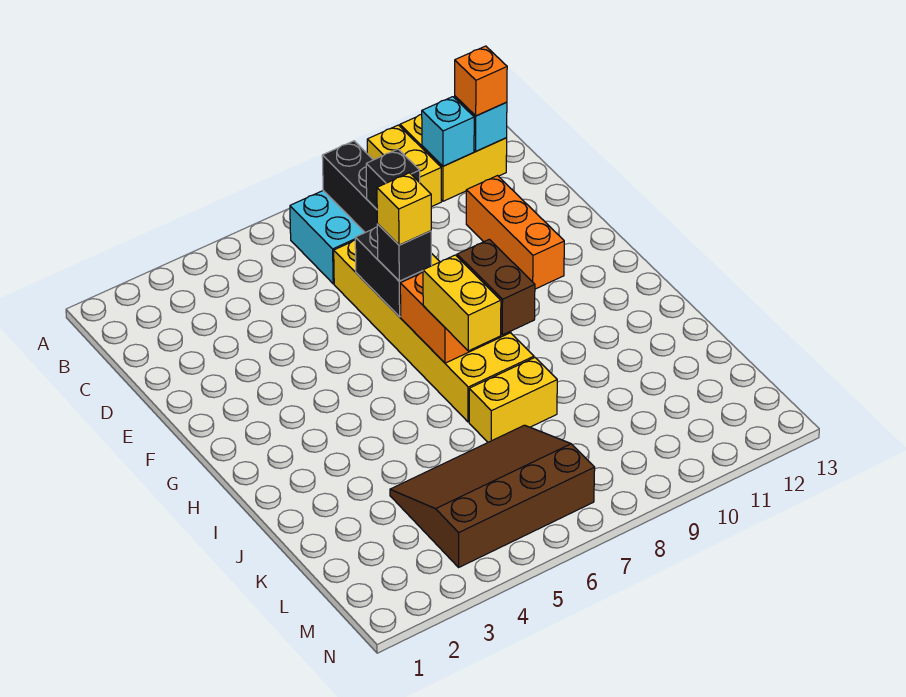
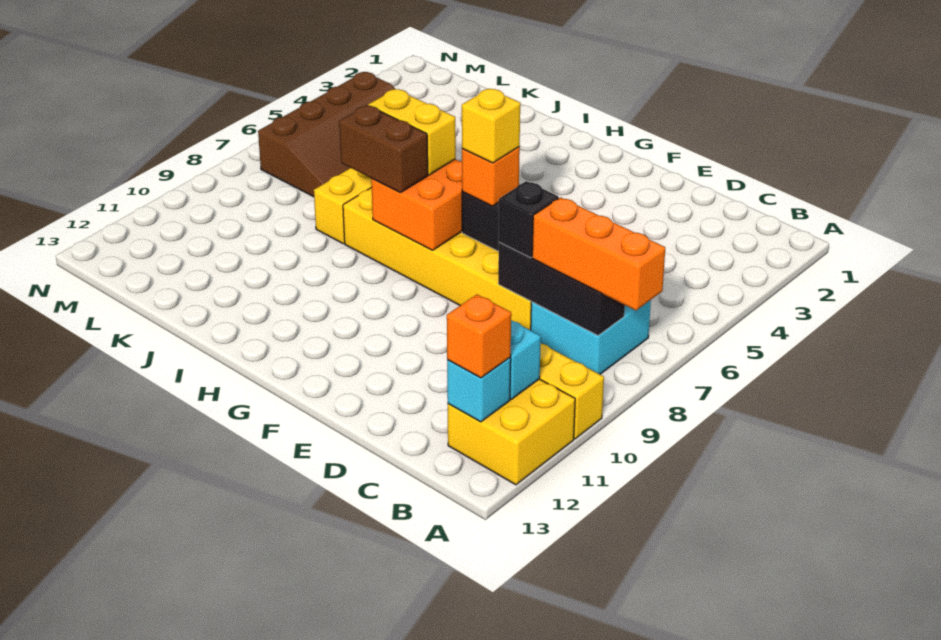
orange 1x3 brick [466,176,564,289] -> orange 1x3 brick moved to [532,197,665,310]
black 1x1 brick [377,224,432,281] -> orange 1x1 brick [462,147,520,206]

